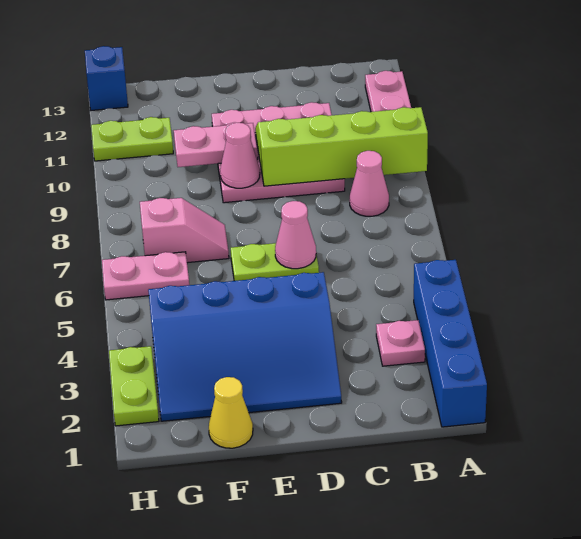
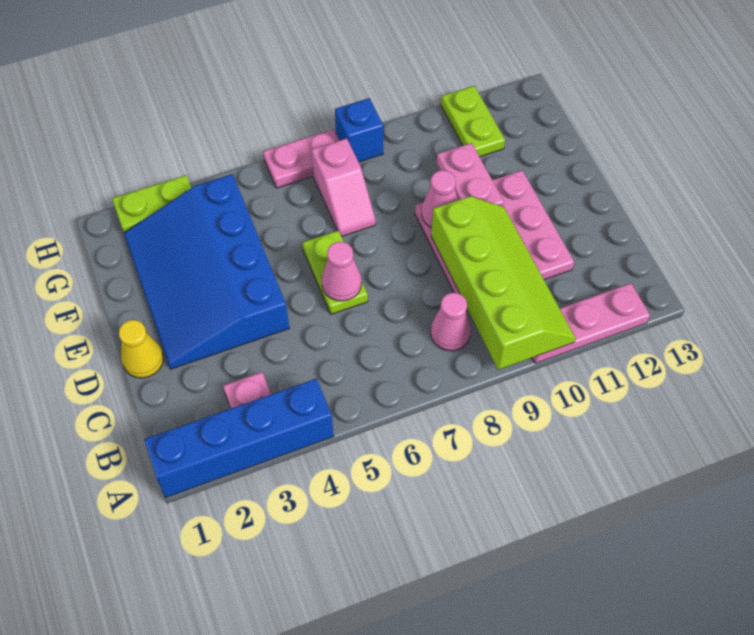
yellow 1x1 cone [209,377,253,448] -> yellow 1x1 cone moved to [119,320,163,378]
pink 1x2 plate [102,252,189,300] -> pink 1x2 plate turned to [263,129,339,188]
blue 1x1 brick [85,46,128,110] -> blue 1x1 brick moved to [335,98,383,162]

